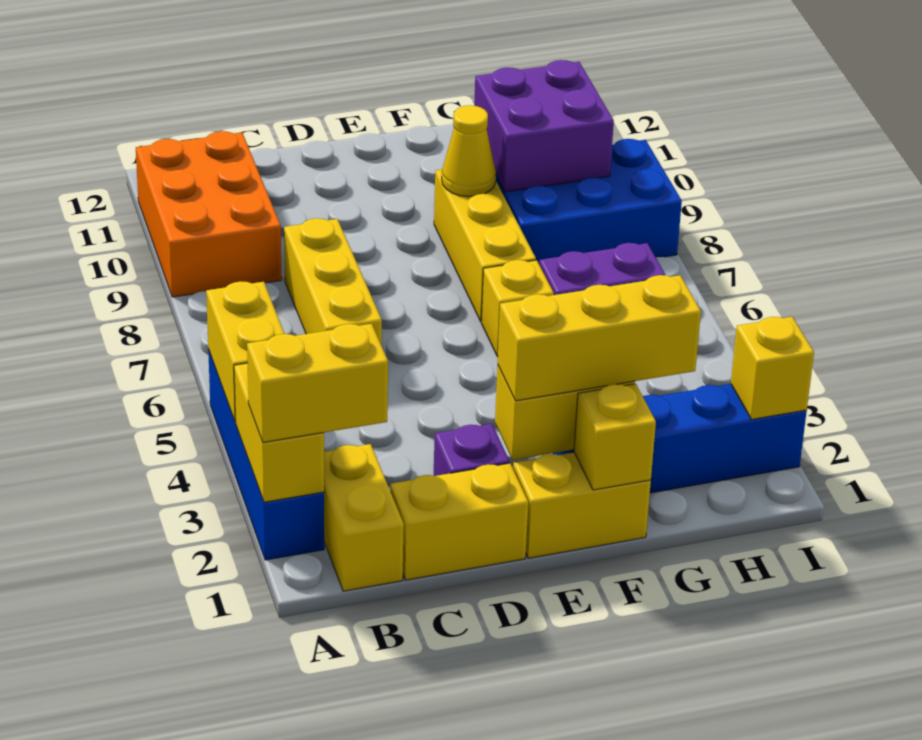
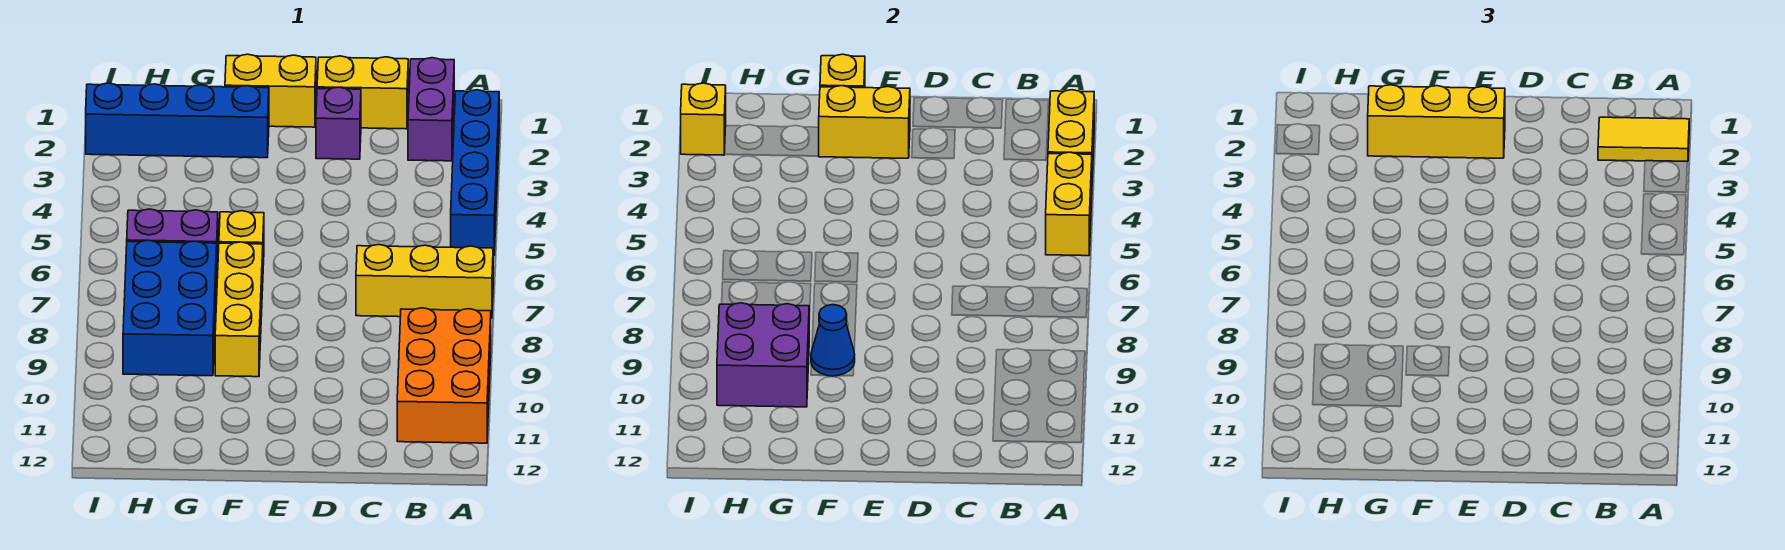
yellow 1x2 brick [247,324,388,442] -> yellow 1x2 tile [1598,117,1689,162]
yellow 1x2 brick [324,444,404,591] -> purple 1x2 brick [408,58,454,161]
yellow 1x3 brick [284,218,382,344] -> yellow 1x3 brick turned to [356,245,493,318]
yellow 1x1 cone [442,105,496,197] -> blue 1x1 cone [811,305,855,376]
blue 2x3 brick [496,139,682,263] -> blue 2x3 brick turned to [123,240,217,376]

